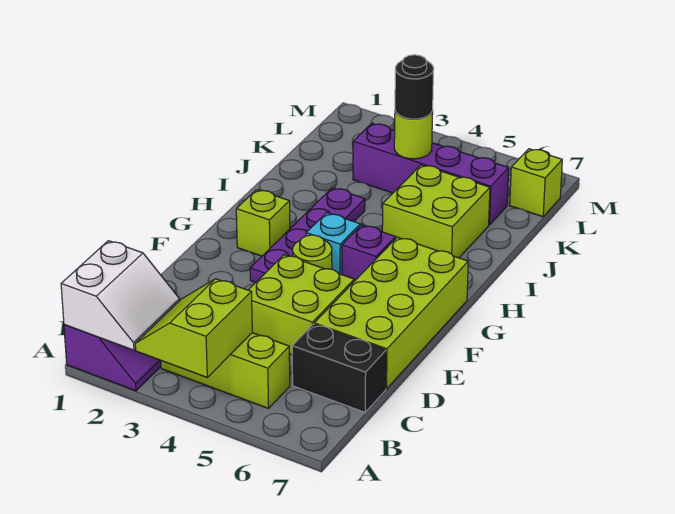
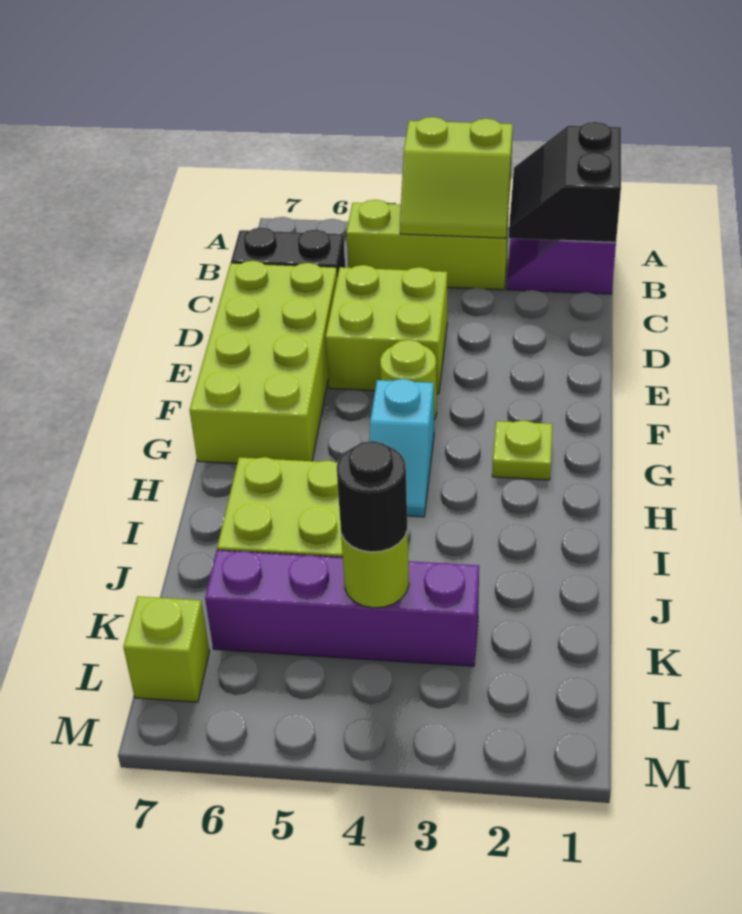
white 2x2 slope [61,241,180,350] -> black 2x2 slope [509,122,621,242]
lime 2x2 slope [135,279,252,377] -> lime 2x2 slope turned to [400,117,513,238]
purple 1x4 plate [250,188,365,282] -> none
lime 1x1 brick [236,190,290,256] -> lime 1x1 plate [492,420,553,480]
purple 1x1 brick [342,225,396,281] -> none

